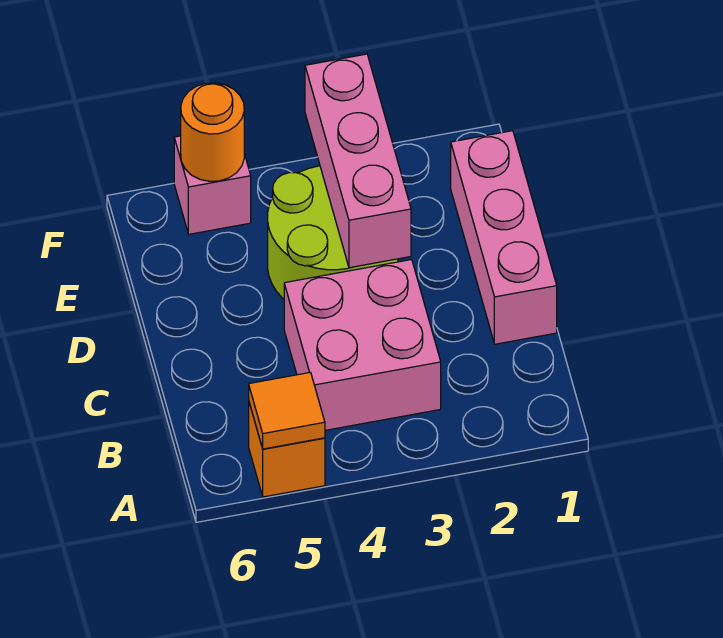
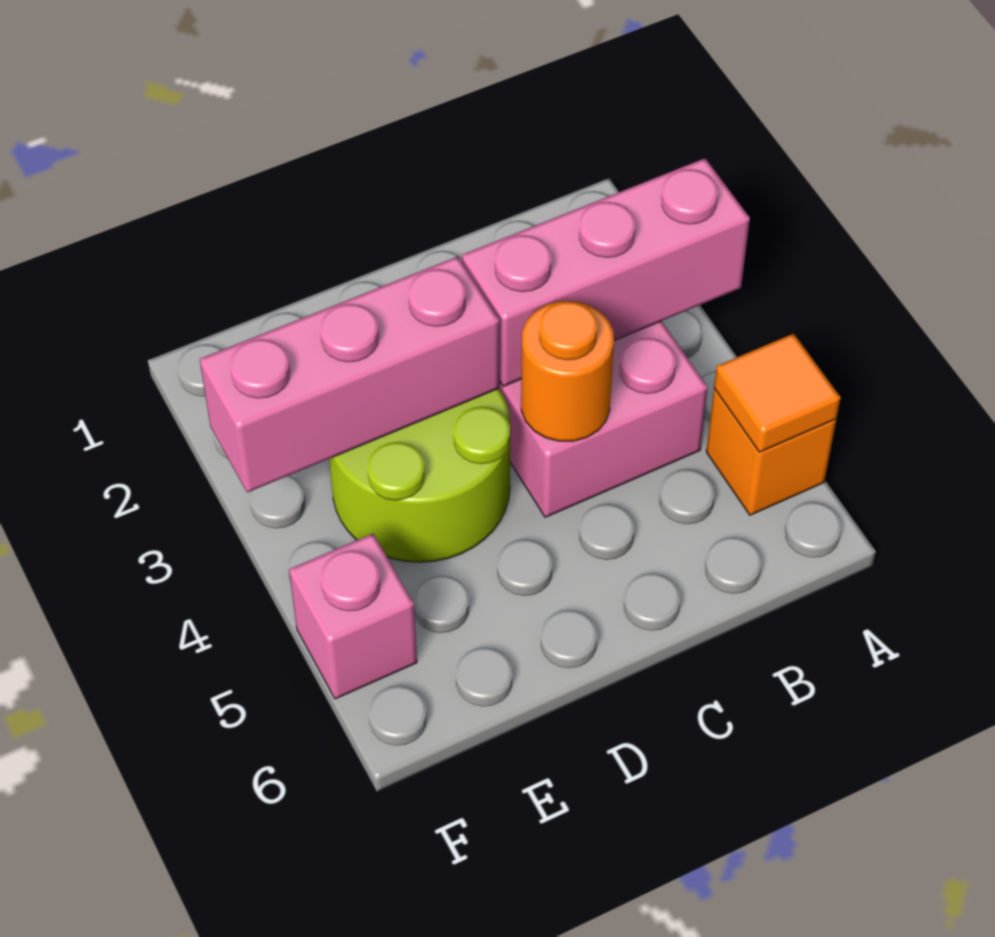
pink 1x3 brick [451,131,557,344] -> pink 1x3 brick moved to [462,158,750,386]
orange 1x1 round brick [181,83,244,181] -> orange 1x1 round brick moved to [521,301,614,441]

